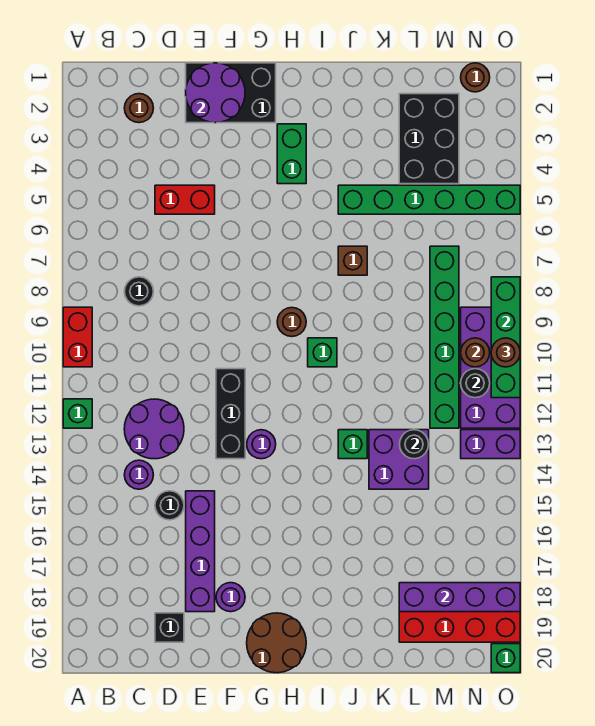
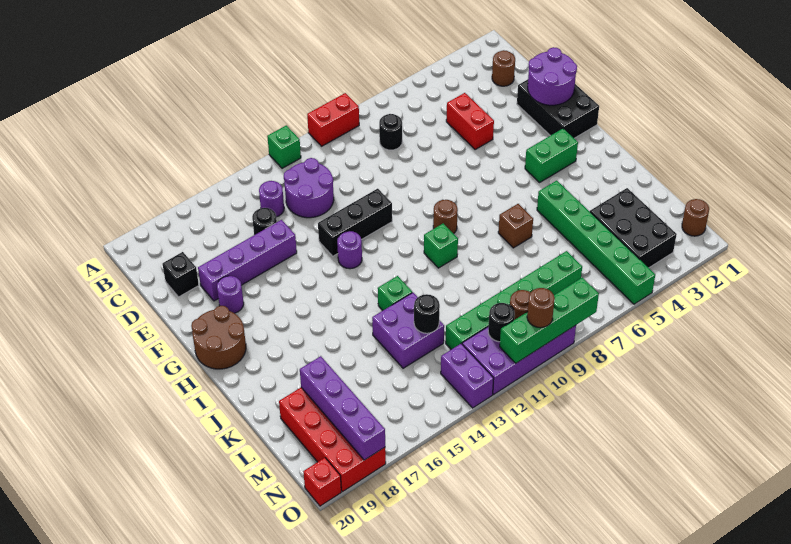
black 2x3 brick [399,94,459,184] -> black 2x3 brick turned to [590,188,677,268]
green 1x1 brick [491,644,520,673] -> red 1x1 brick [303,458,341,506]

